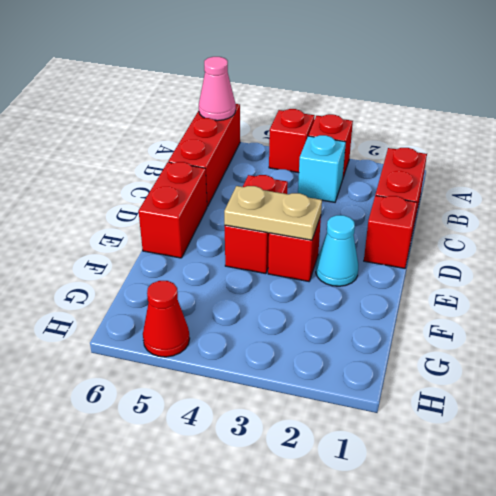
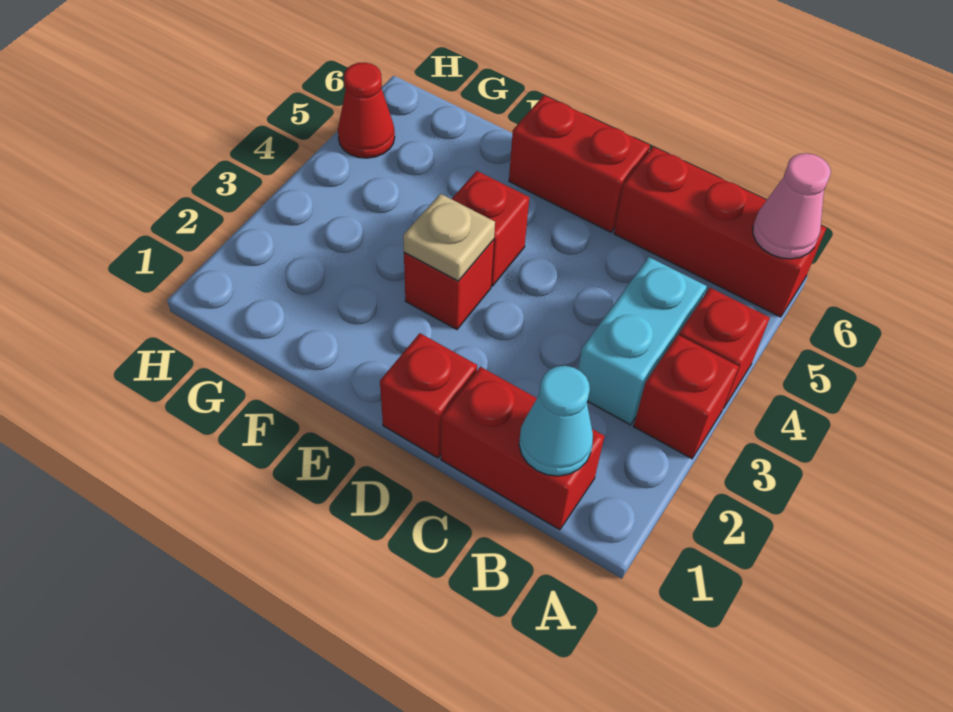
cyan 1x1 brick [298,135,346,202] -> cyan 1x2 brick [578,257,707,425]
red 1x2 brick [225,175,288,274] -> red 1x1 brick [452,171,529,286]
cyan 1x1 cone [316,215,358,286] -> cyan 1x1 cone moved to [519,366,593,476]
tan 1x2 plate [224,186,322,240] -> tan 1x1 plate [403,194,495,281]

